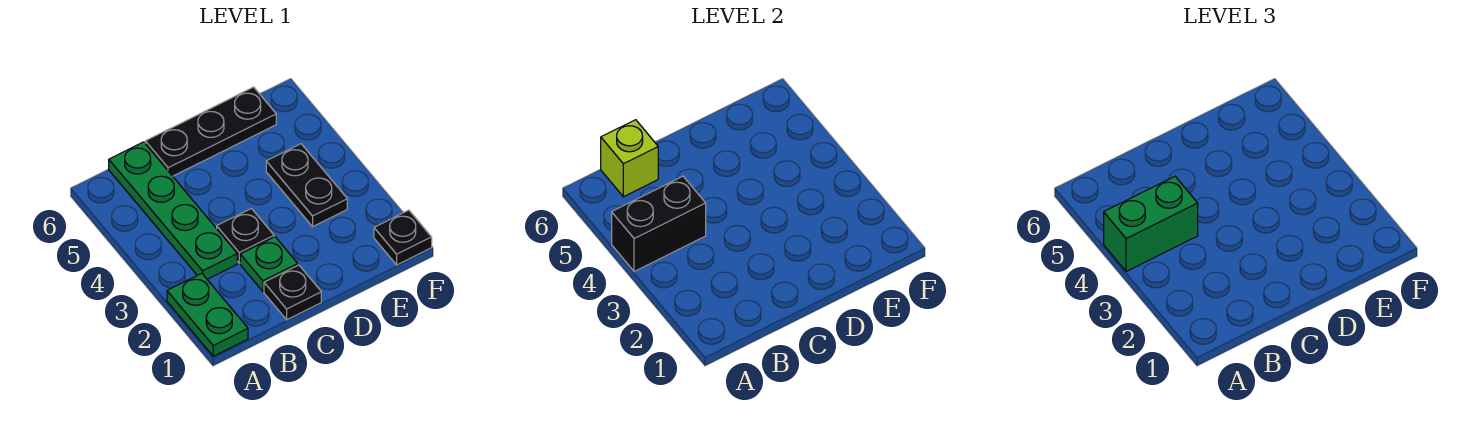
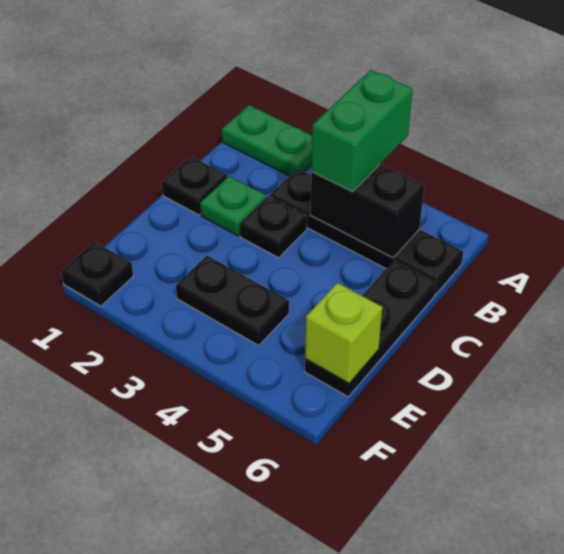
black 1x2 brick [612,176,706,272] -> black 1x2 brick turned to [310,164,424,258]
green 1x4 plate [109,142,237,279] -> black 1x4 plate [270,169,463,294]
lime 1x1 brick [601,120,658,197] -> lime 1x1 brick moved to [305,283,382,383]

